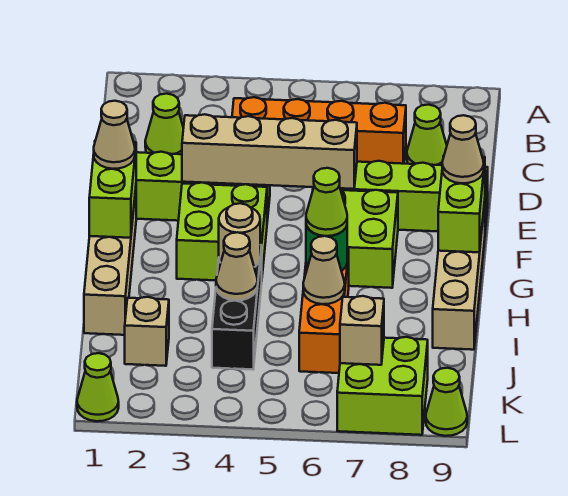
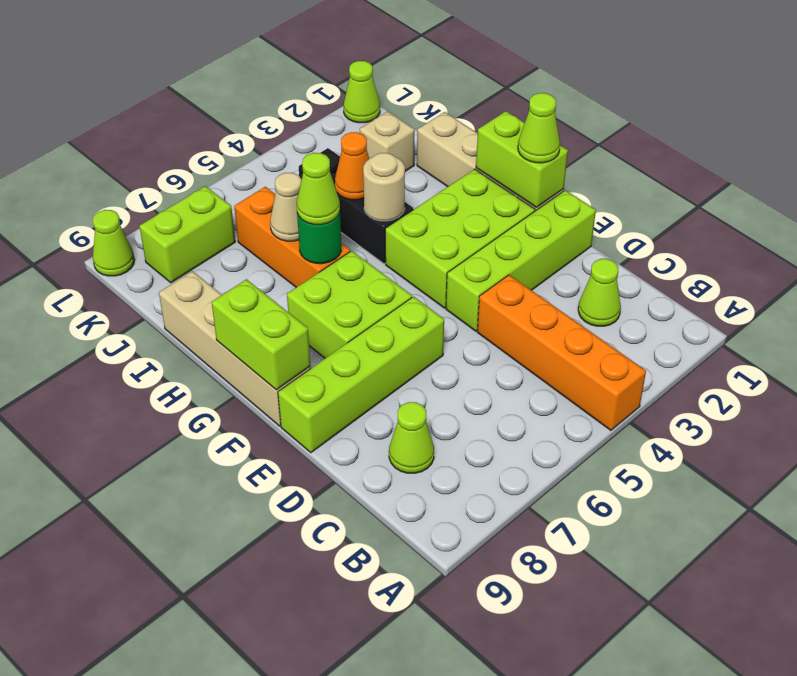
orange 1x4 brick [232,97,406,164] -> orange 1x4 brick turned to [477,275,646,430]
tan 1x4 brick [182,114,357,189] -> none
tan 1x1 cone [94,101,135,169] -> lime 1x1 cone [518,93,560,163]
lime 2x2 brick [177,183,267,280] -> lime 2x3 brick [385,169,535,308]
tan 1x1 cone [442,115,484,183] -> none
tan 1x1 cone [216,232,258,301] -> orange 1x1 cone [335,132,369,200]
lime 2x2 brick [337,337,428,435] -> lime 1x2 brick [140,186,235,283]
tan 1x1 brick [340,296,384,365] -> none

